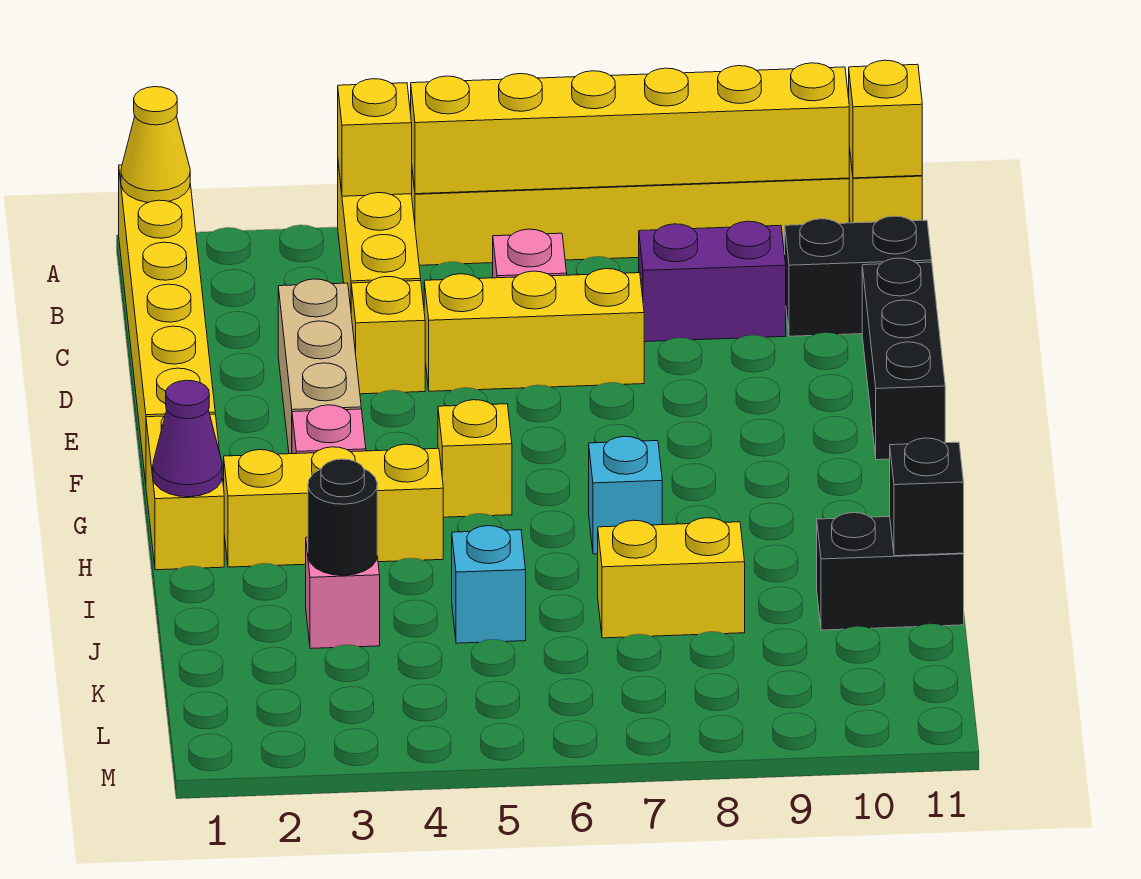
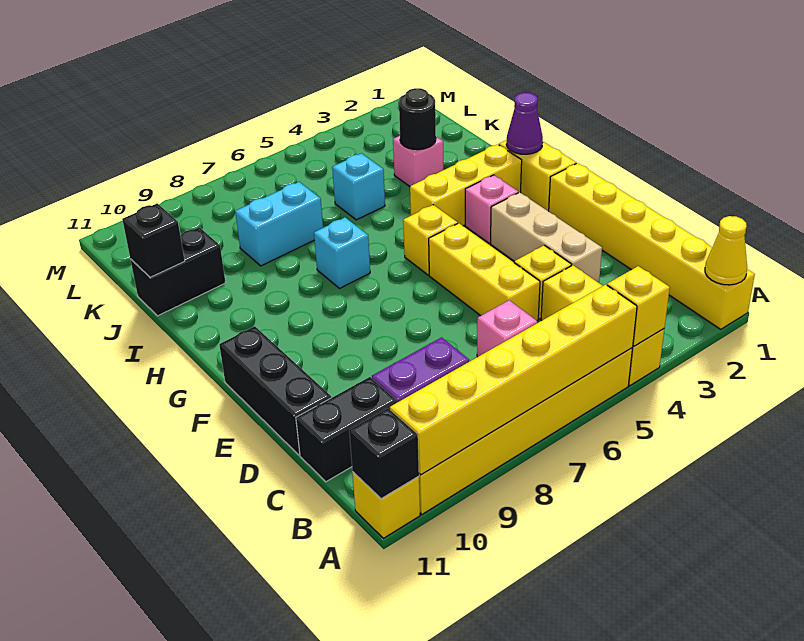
yellow 1x1 brick [849,60,922,178] -> black 1x1 brick [349,408,419,499]
yellow 1x3 brick [424,269,644,391] -> yellow 1x3 brick turned to [429,223,540,321]
yellow 1x2 brick [598,518,745,638] -> cyan 1x2 brick [235,182,323,266]

